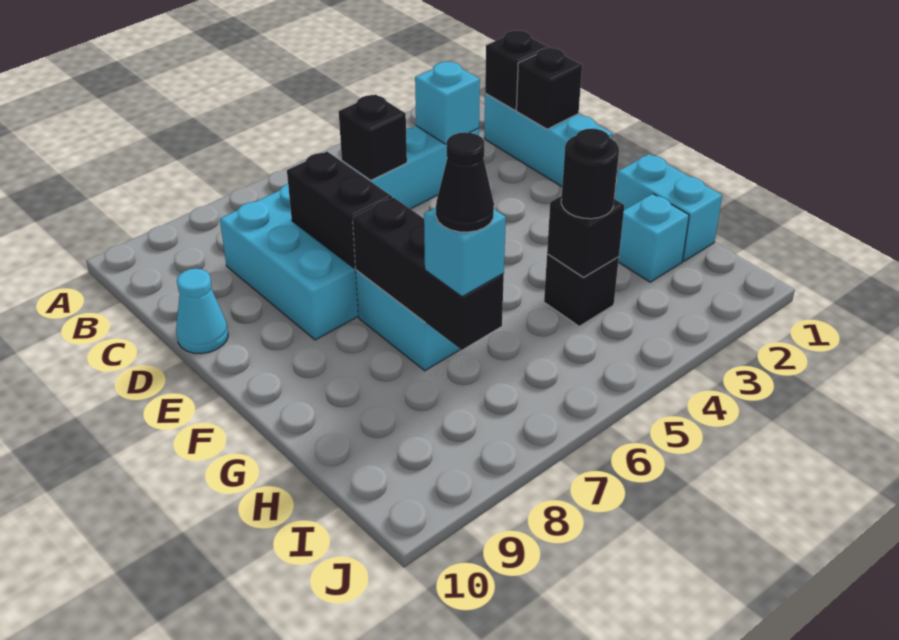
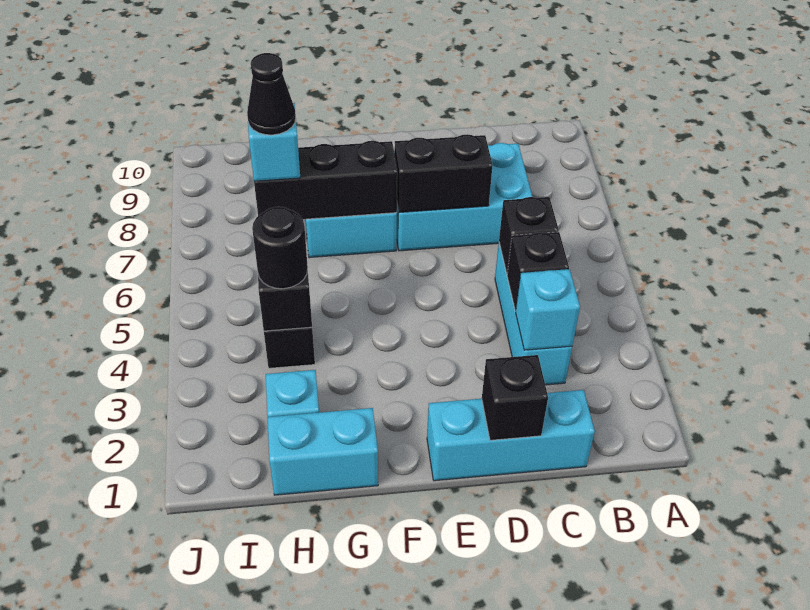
black 1x1 brick [485,31,549,110] -> black 1x1 brick moved to [507,232,569,311]
cyan 1x1 cone [176,269,228,354] -> none

